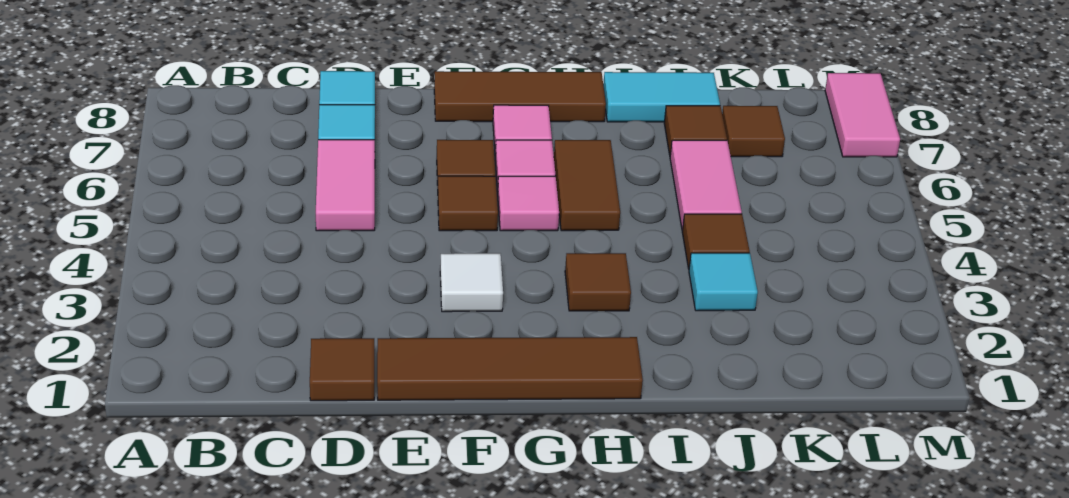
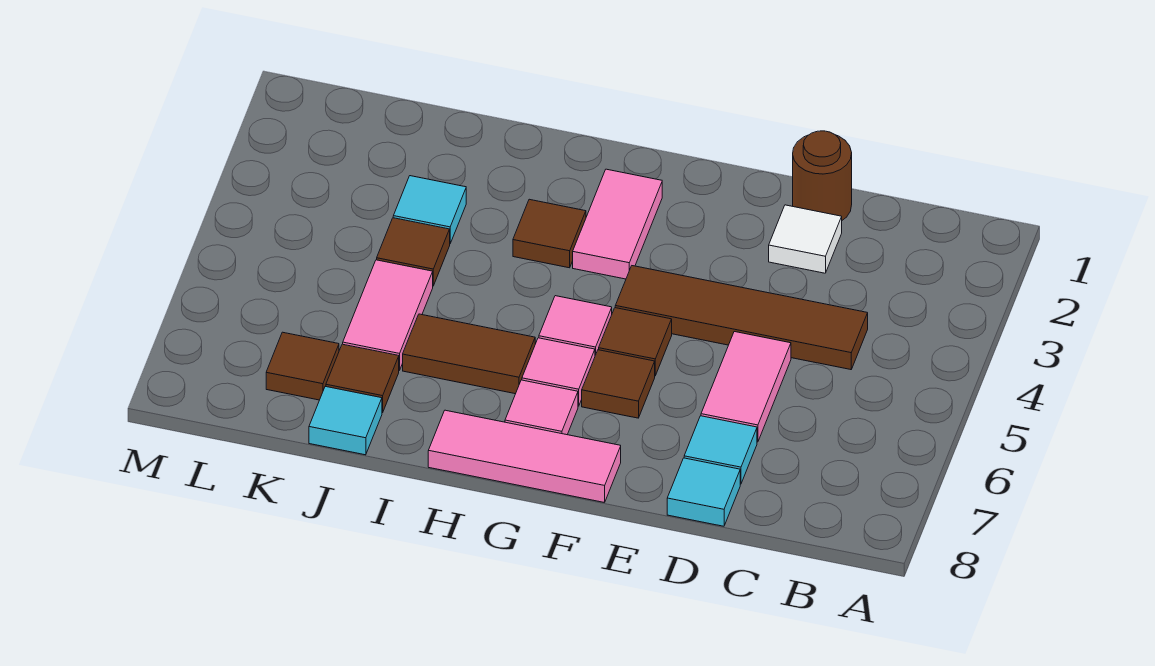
brown 1x1 tile [310,338,374,401] -> brown 1x1 round brick [793,131,852,220]
brown 1x4 tile [377,337,643,400] -> brown 1x4 tile moved to [615,266,868,370]
white 1x1 tile [440,253,503,312] -> white 1x1 tile moved to [769,205,842,273]
brown 1x3 tile [434,71,606,122] -> pink 1x3 tile [428,410,621,503]
brown 1x2 tile [554,140,620,231] -> brown 1x2 tile turned to [403,314,535,394]
cyan 1x2 tile [603,72,720,122] -> cyan 1x1 tile [309,386,382,455]
pink 1x2 tile [825,73,900,157] -> pink 1x2 tile moved to [573,169,662,279]

